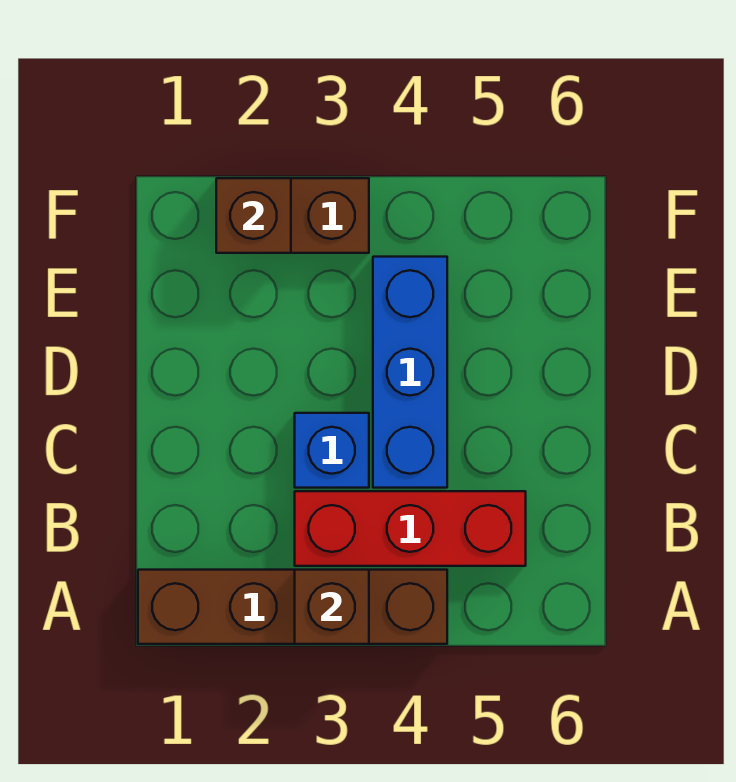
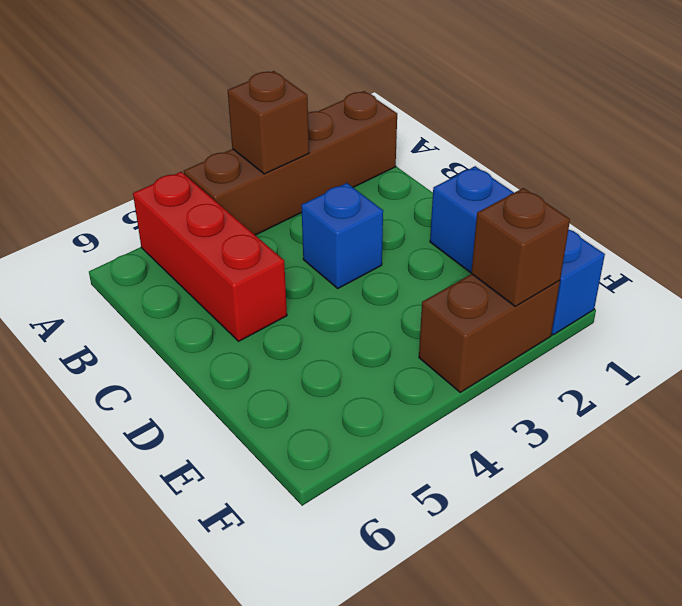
red 1x3 brick [295,491,526,566] -> red 1x3 brick turned to [133,172,287,341]
blue 1x3 brick [373,257,447,488] -> blue 1x3 brick moved to [430,166,605,335]

